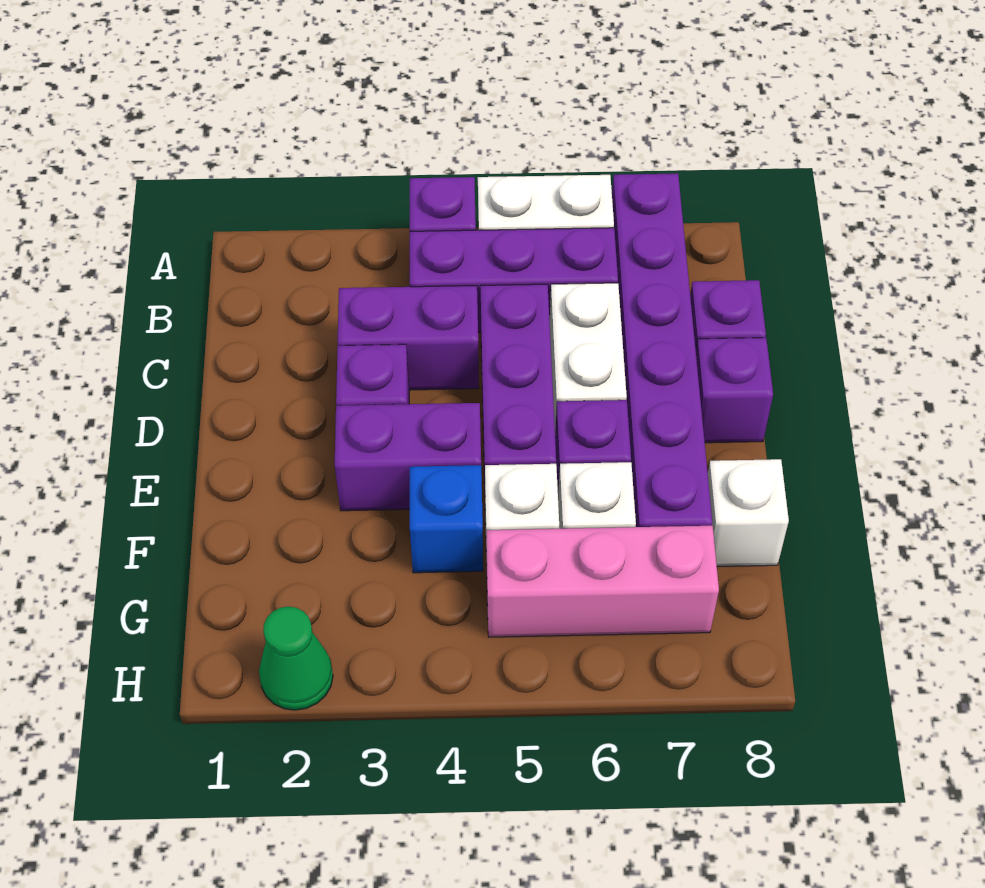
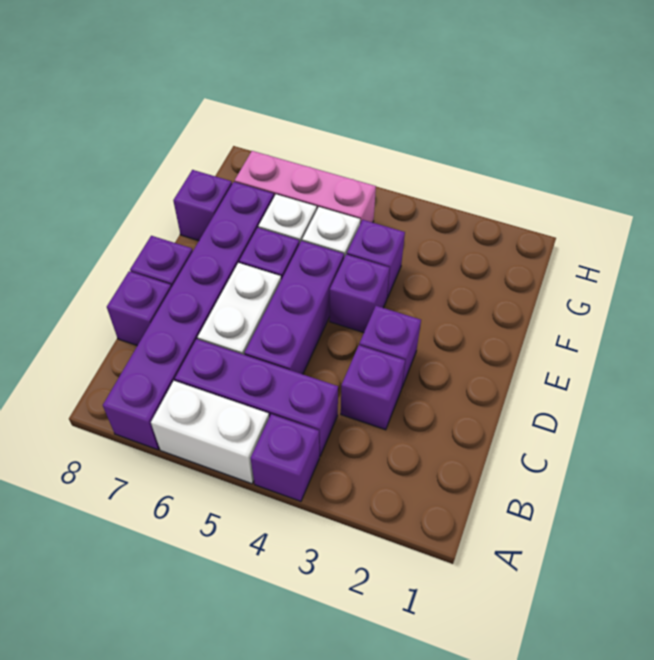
purple 1x2 brick [338,286,479,390] -> purple 1x1 brick [341,345,405,430]
purple 1x2 brick [335,403,481,511] -> purple 1x1 brick [330,254,390,333]
blue 1x1 brick [410,465,483,573] -> purple 1x1 brick [347,220,405,298]
white 1x1 brick [708,459,789,566] -> purple 1x1 brick [173,170,232,241]
green 1x1 cone [259,607,333,710] -> none

